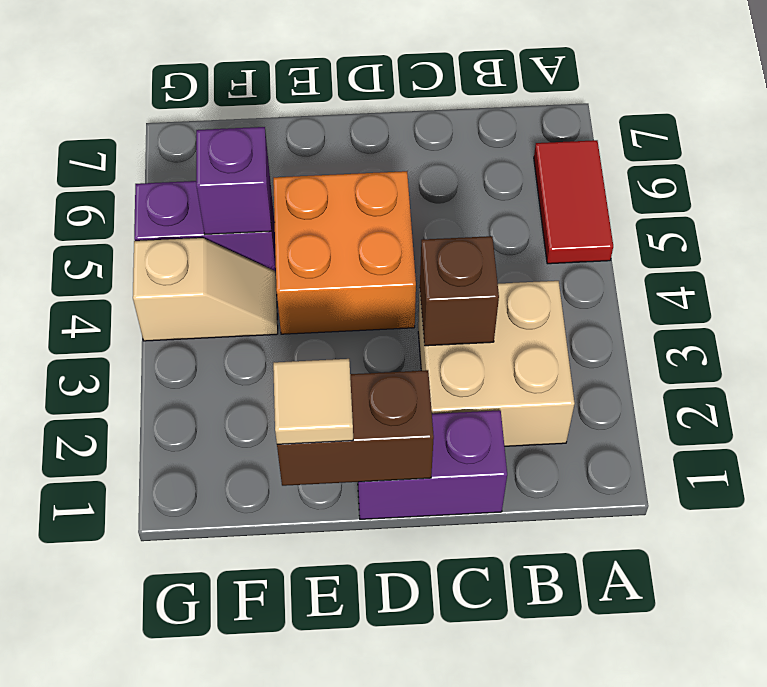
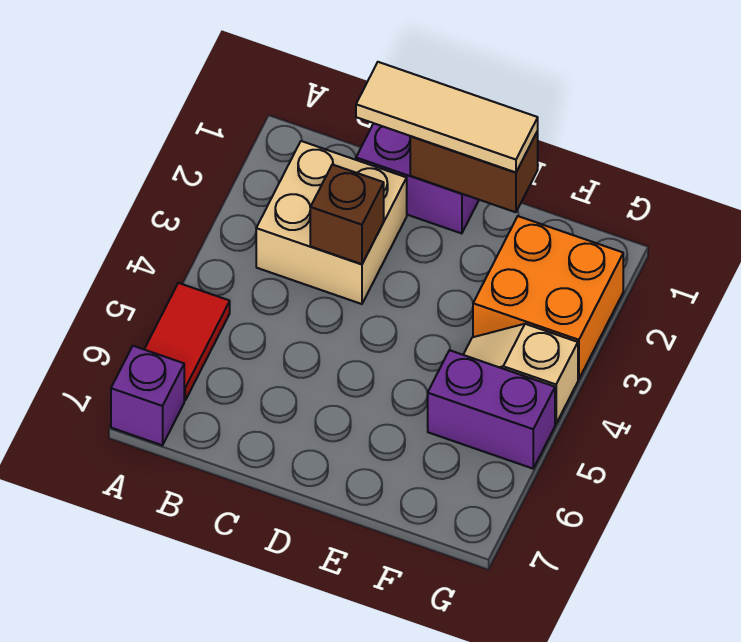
orange 2x2 brick [273,171,416,334] -> orange 2x2 brick moved to [473,216,623,379]
tan 1x1 tile [273,359,353,444] -> tan 1x3 tile [356,62,538,173]
purple 1x1 brick [196,127,271,234] -> purple 1x1 brick moved to [111,346,184,445]

